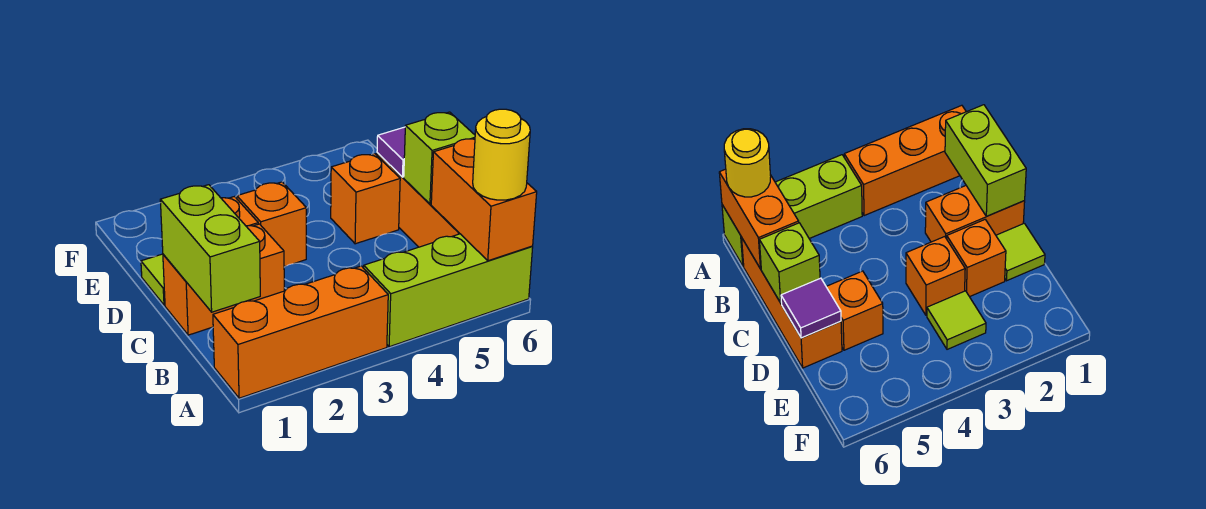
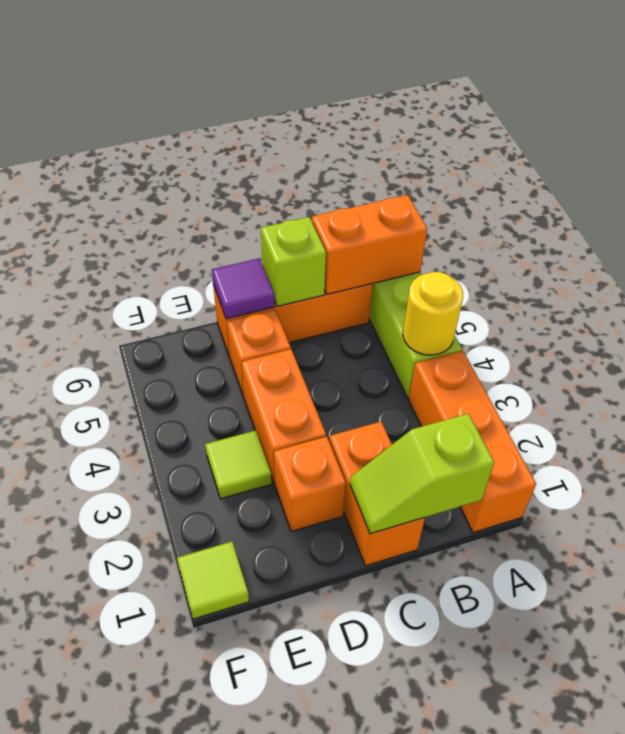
yellow 1x1 round brick [473,109,530,200] -> yellow 1x1 round brick moved to [403,272,463,355]
lime 1x2 brick [160,185,260,312] -> lime 1x2 slope [350,414,494,534]
lime 1x1 tile [141,254,165,305] -> lime 1x1 tile moved to [177,542,249,619]
orange 1x1 brick [237,182,306,267] -> orange 1x2 brick [241,349,326,484]

